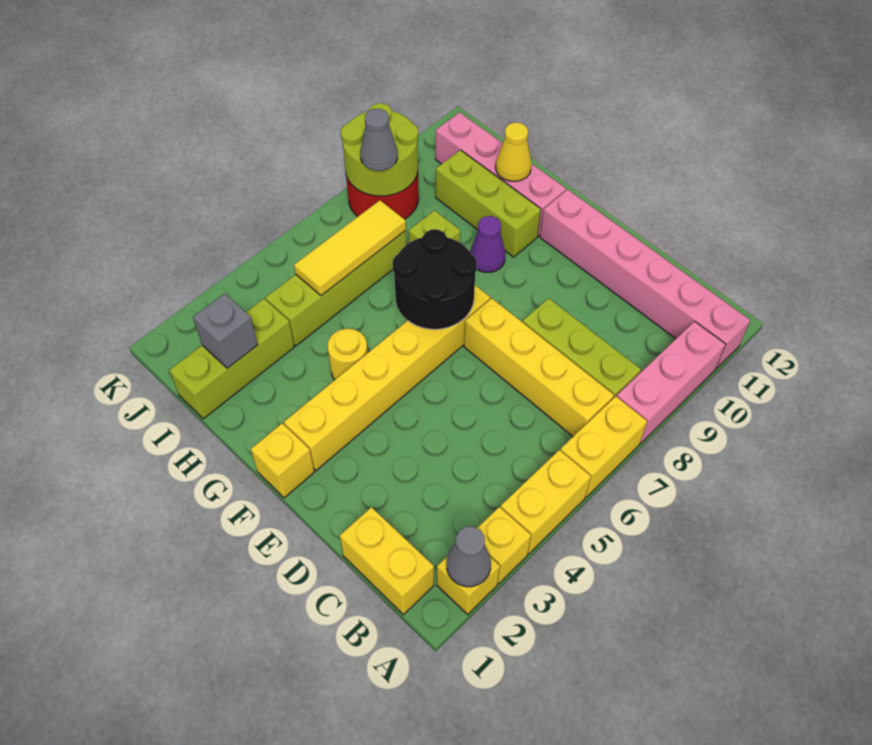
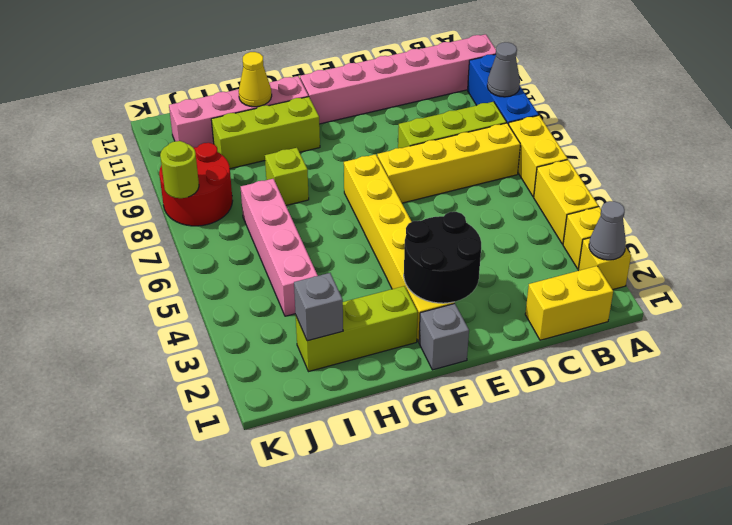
pink 1x3 brick [617,321,726,444] -> blue 1x3 brick [468,54,539,125]
yellow 1x1 brick [251,423,314,498] -> grey 1x1 brick [419,304,469,370]
black 2x2 round brick [393,229,477,329] -> black 2x2 round brick moved to [404,212,481,303]
yellow 1x1 round brick [328,329,368,380] -> none
purple 1x1 cone [470,216,505,272] -> none
lime 1x3 brick [169,299,294,419] -> lime 1x3 brick turned to [296,286,418,372]
lime 1x4 brick [266,230,406,346] -> pink 1x4 brick [241,179,318,316]
yellow 1x3 tile [294,200,406,295] -> none
lime 2x2 round brick [341,103,418,196] -> lime 1x1 round brick [160,141,199,198]
grey 1x1 cone [360,109,398,171] -> grey 1x1 cone moved to [487,42,520,97]

